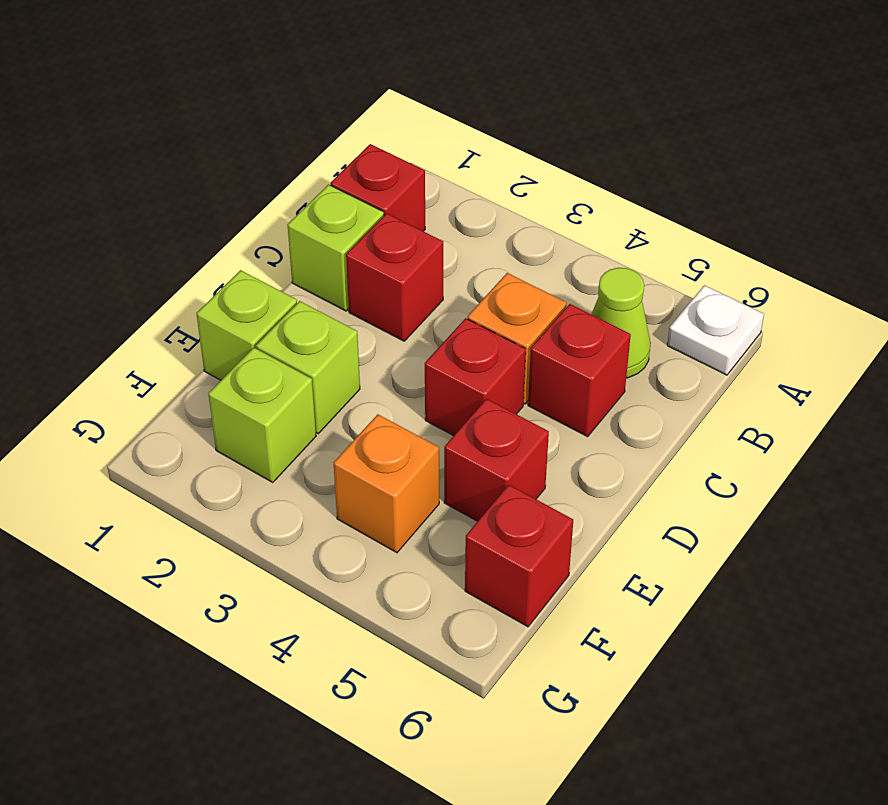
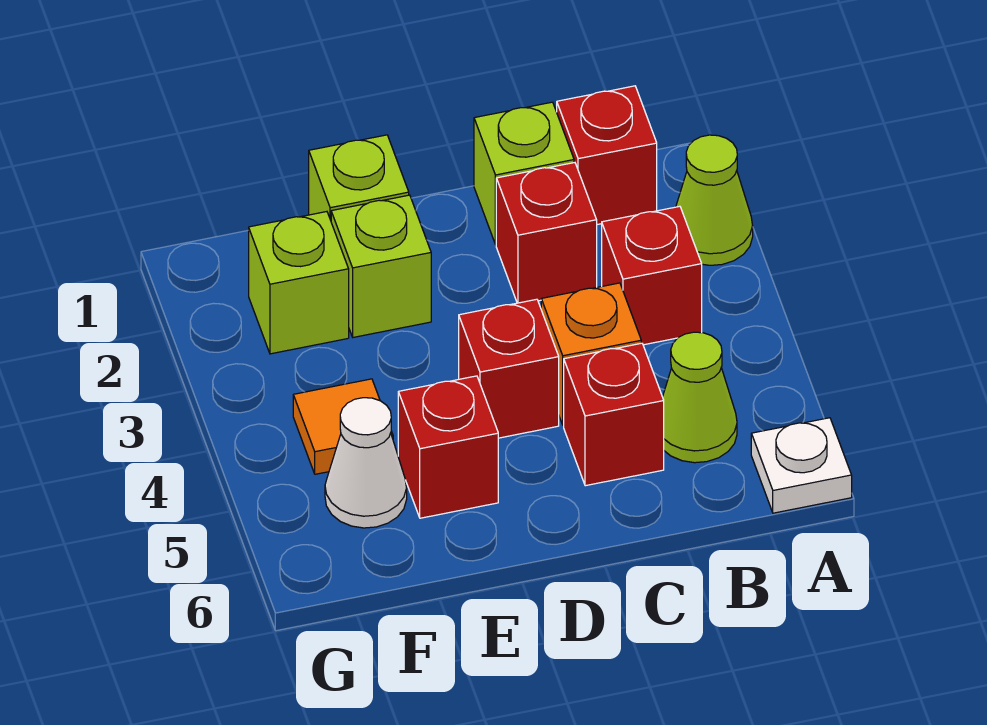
none -> lime 1x1 cone [676,135,753,265]
orange 1x1 brick [334,414,439,553] -> orange 1x1 tile [293,379,393,474]
none -> white 1x1 cone [325,398,407,528]
red 1x1 brick [465,485,573,627] -> red 1x1 brick moved to [602,206,702,345]

